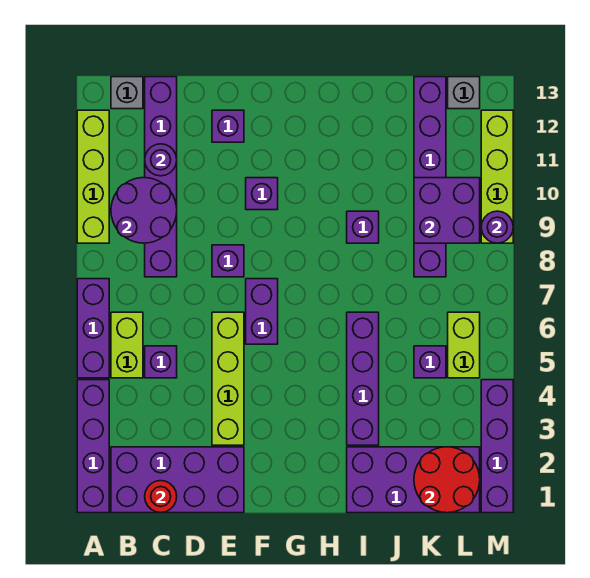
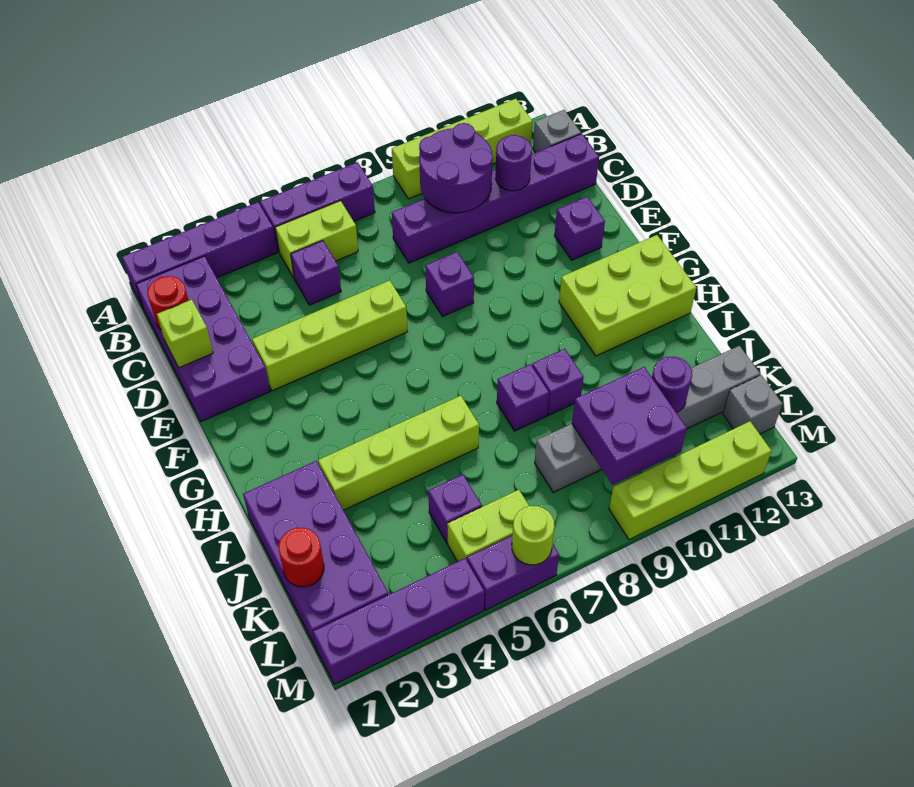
none -> lime 1x1 brick [157,300,213,368]
purple 1x2 brick [246,279,278,344] -> purple 1x2 brick moved to [467,536,559,610]
purple 1x1 brick [246,178,278,210] -> purple 1x1 brick moved to [497,364,549,431]
none -> lime 2x3 brick [559,235,696,356]
purple 1x4 brick [347,312,379,445] -> lime 1x4 brick [318,396,479,510]
red 2x2 round brick [414,447,480,513] -> red 1x1 round brick [279,528,324,587]
purple 1x6 brick [414,77,446,277] -> grey 1x6 brick [535,346,760,492]
none -> lime 1x1 round brick [512,506,555,565]
purple 1x1 round brick [481,211,513,243] -> purple 1x1 round brick moved to [652,357,692,413]

